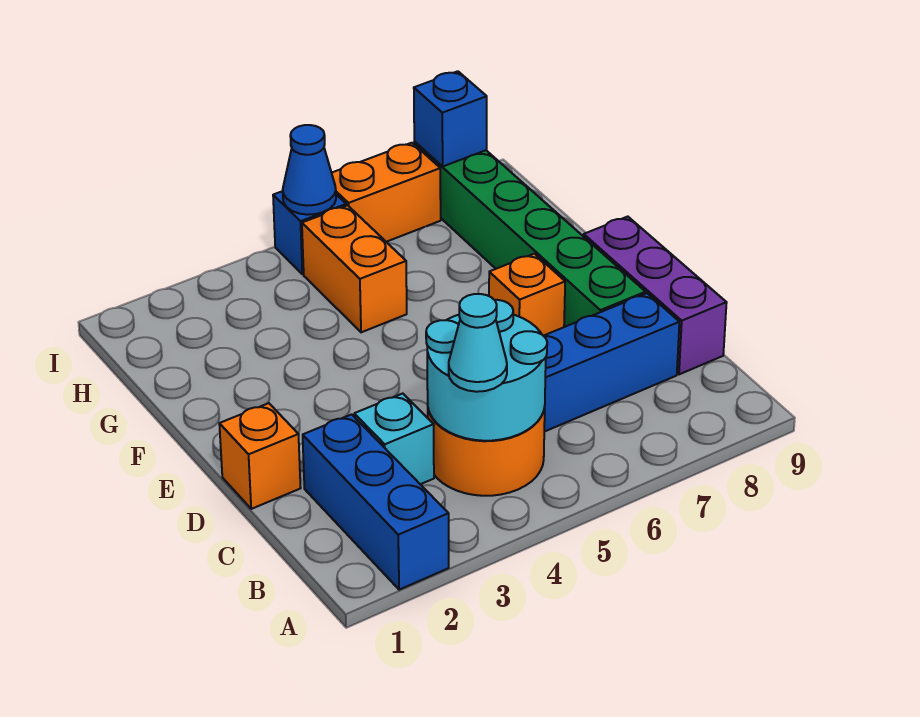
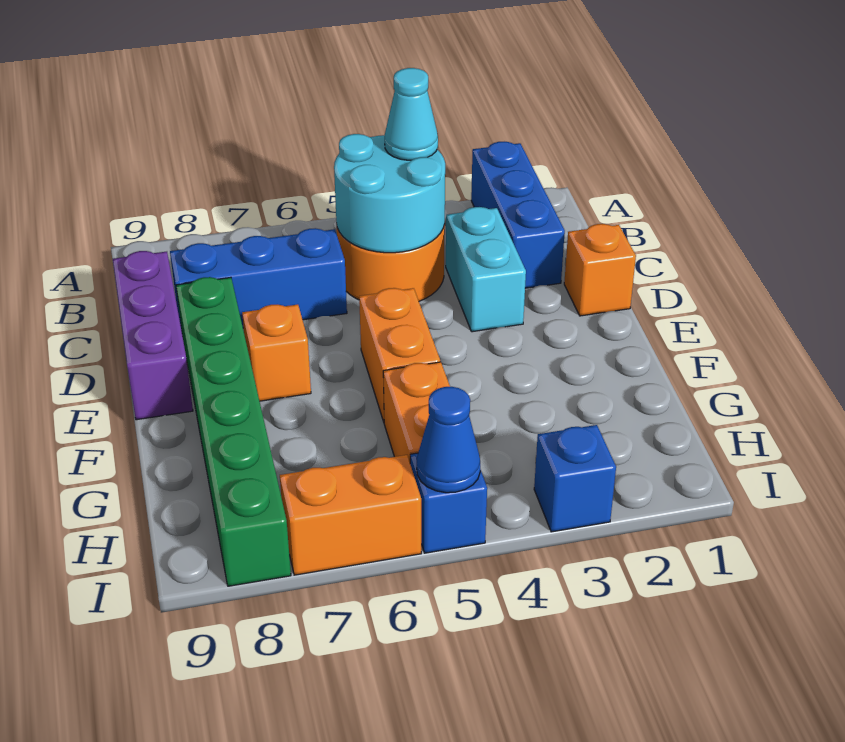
cyan 1x1 brick [354,394,434,484] -> cyan 1x2 brick [446,207,526,332]
none -> orange 1x2 brick [359,288,440,422]
blue 1x1 brick [414,71,487,166] -> blue 1x1 brick moved to [534,425,616,532]

